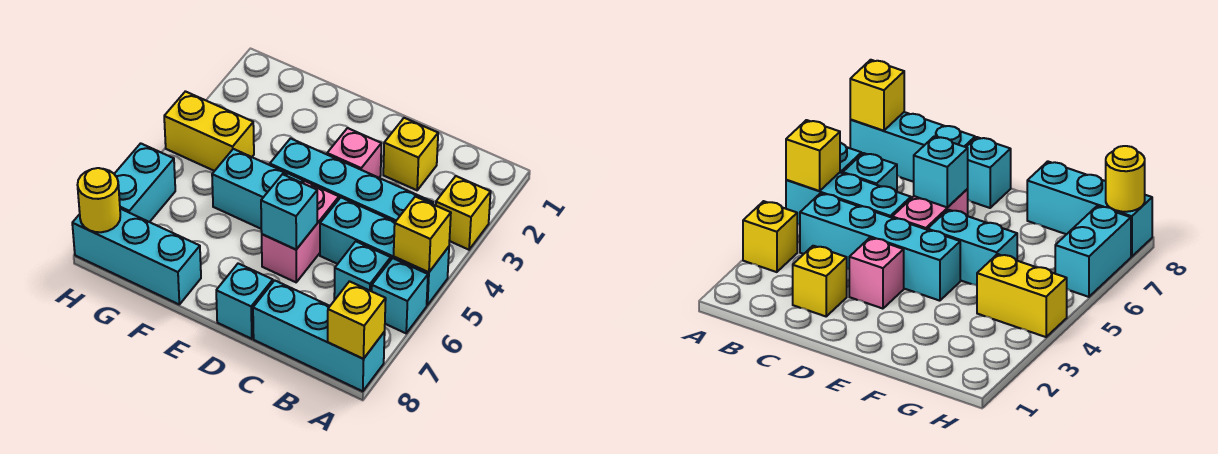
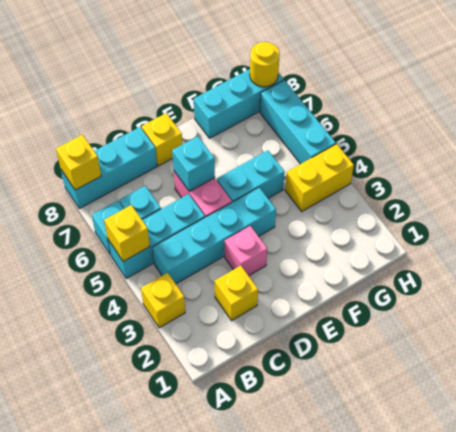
cyan 1x1 brick [216,264,273,339] -> yellow 1x1 brick [142,113,182,166]
cyan 1x2 brick [115,143,175,222] -> cyan 1x3 brick [260,80,336,164]

